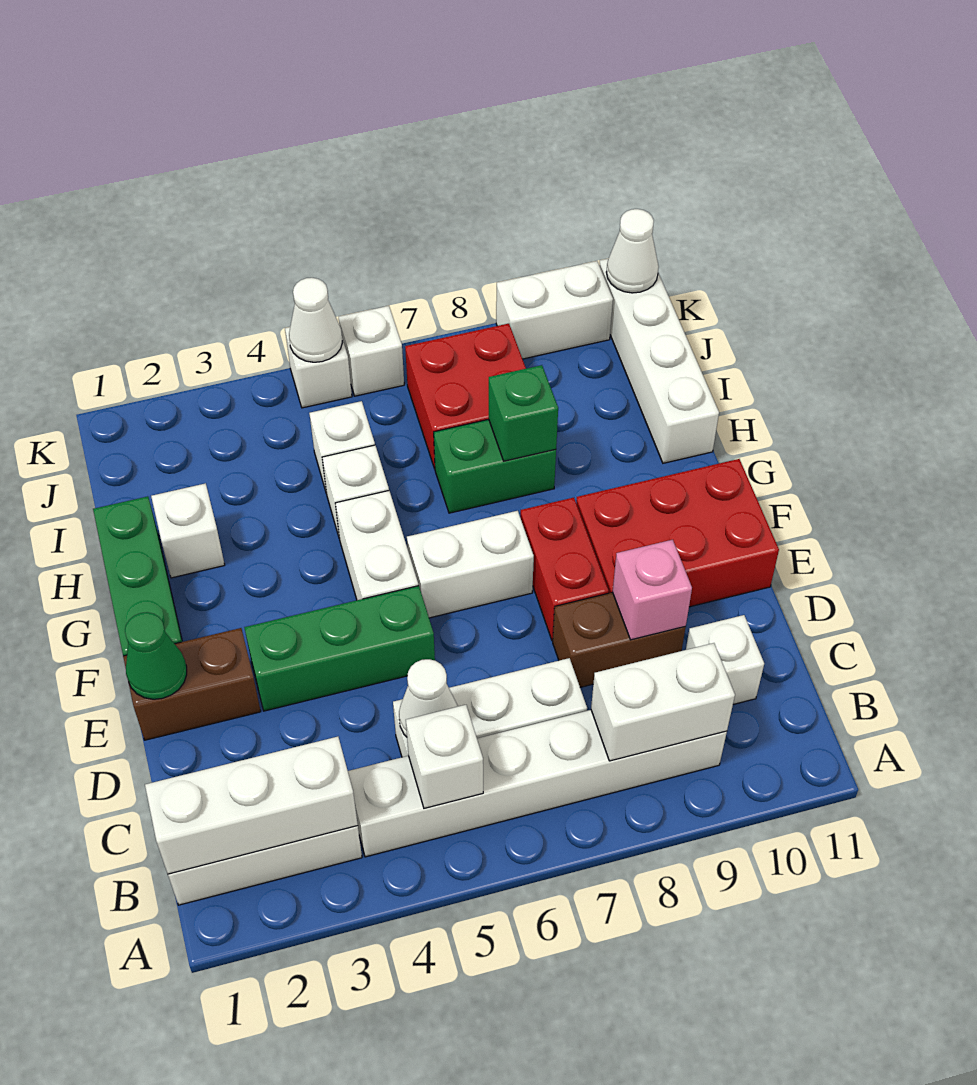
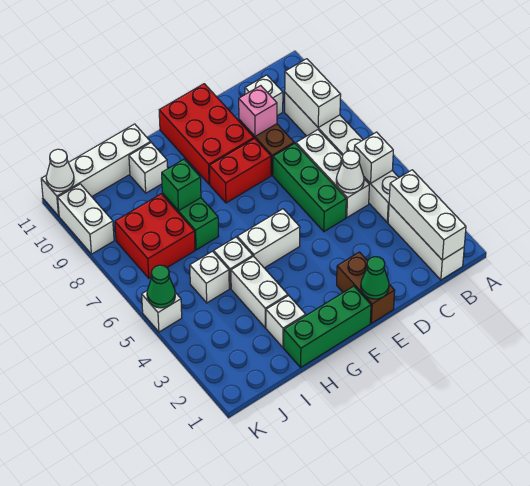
green 1x3 brick [244,586,435,711] -> green 1x3 brick moved to [273,143,346,231]
white 1x2 brick [407,511,534,618] -> white 1x2 brick moved to [231,256,288,328]
white 1x1 cone [289,278,342,362] -> green 1x1 cone [147,265,175,308]
white 1x1 brick [339,306,404,396] -> white 1x1 brick moved to [129,143,168,193]

